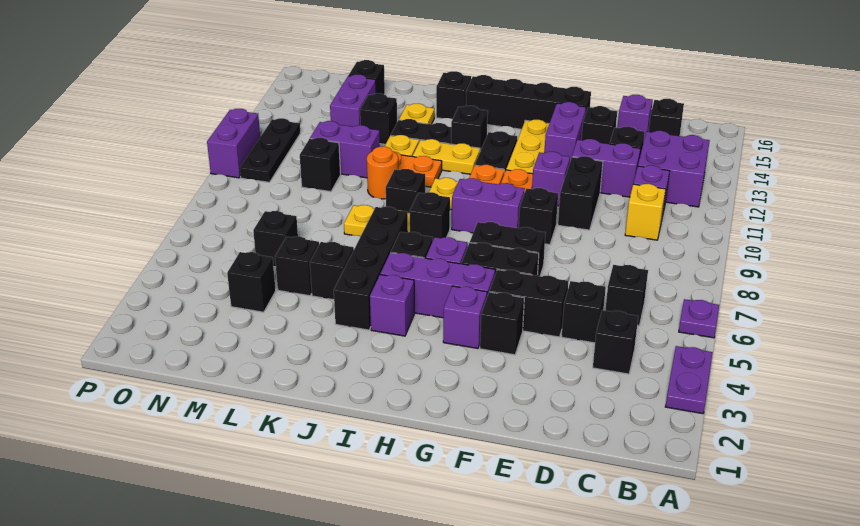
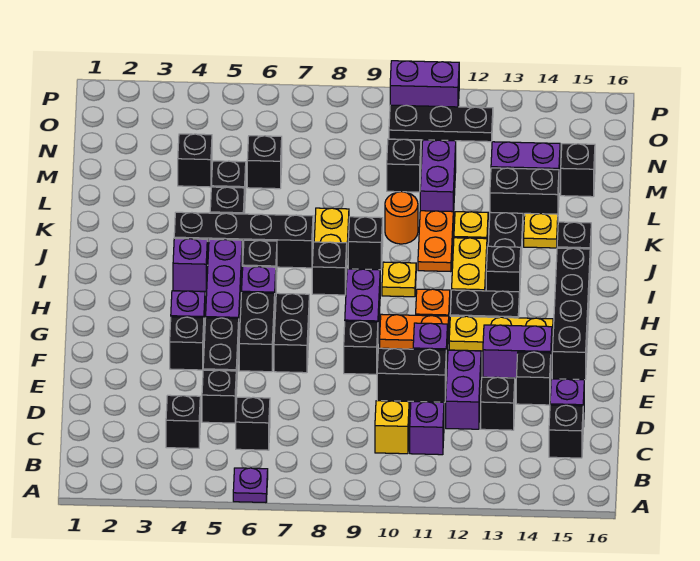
purple 1x2 plate [665,346,713,414] -> none
purple 2x2 brick [638,131,710,207] -> none
black 1x1 brick [360,93,397,144] -> black 1x2 brick [490,168,559,221]

